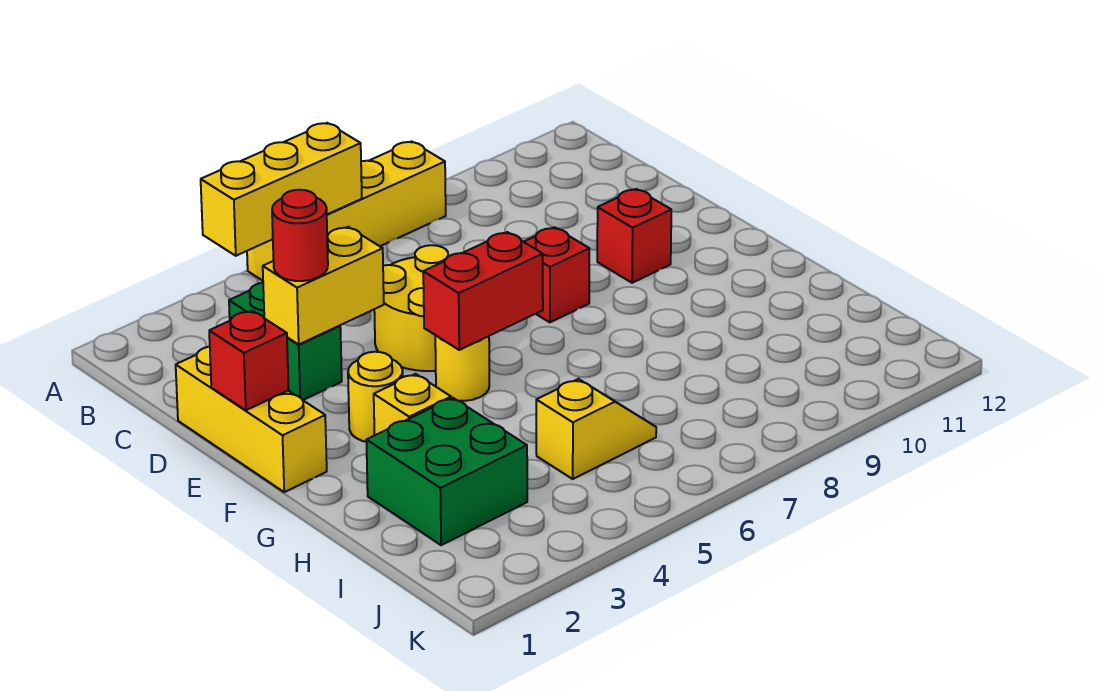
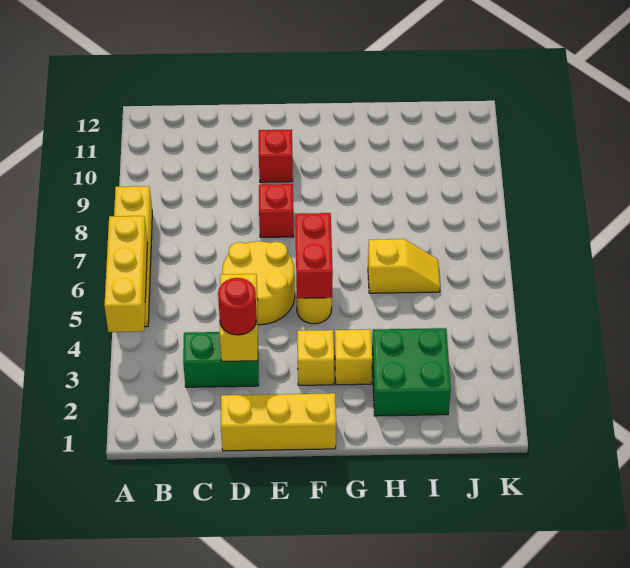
red 1x1 brick [209,311,289,410] -> none
yellow 1x1 round brick [348,352,403,442] -> yellow 1x1 brick [297,330,334,385]
yellow 1x2 slope [536,379,656,479] -> yellow 1x2 slope turned to [368,239,440,293]

